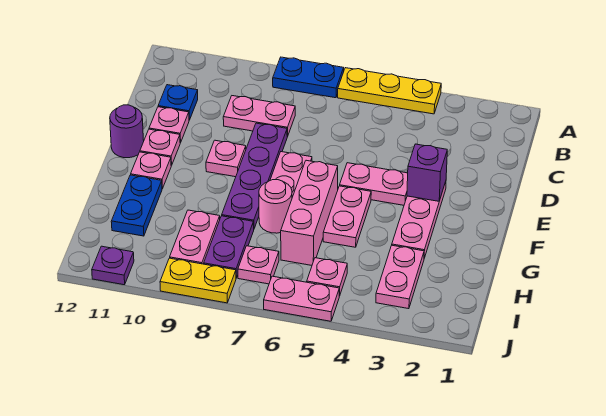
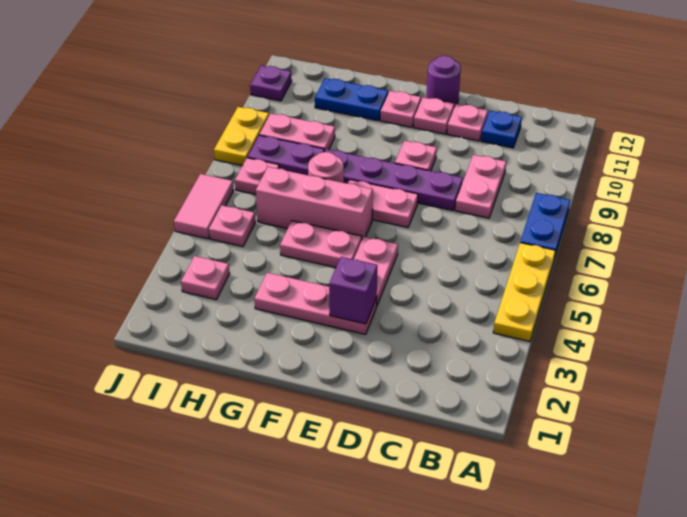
pink 1x2 plate [376,245,424,309] -> pink 1x1 plate [181,256,230,300]
pink 1x2 plate [264,276,339,321] -> pink 1x2 tile [174,174,233,239]

